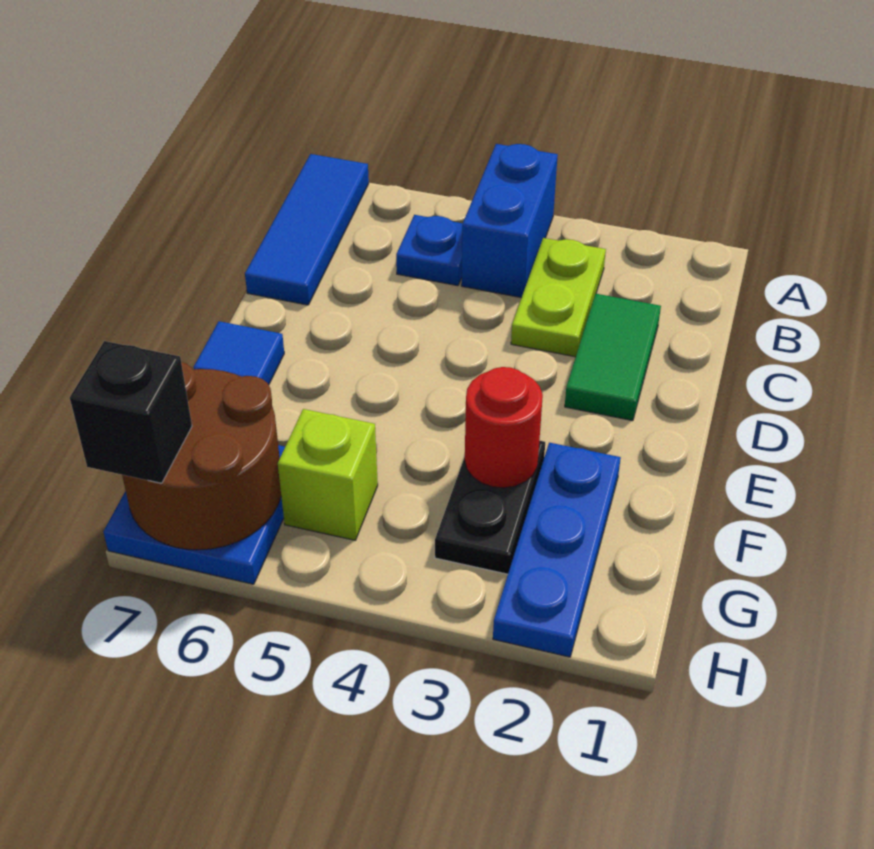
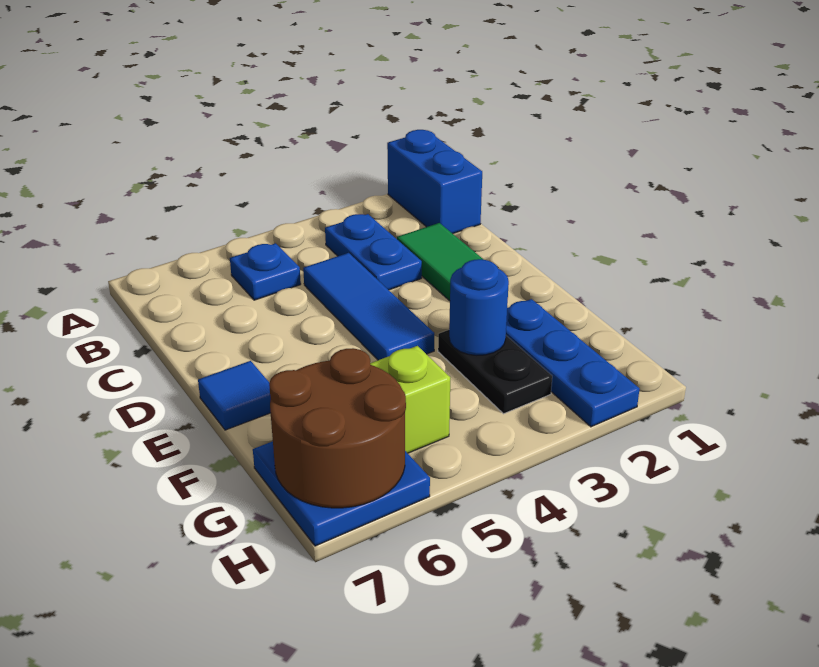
blue 1x2 brick [461,144,558,298] -> blue 1x2 brick moved to [387,130,482,234]
blue 1x3 tile [245,154,369,305] -> blue 1x3 tile moved to [303,253,434,360]
lime 1x2 plate [511,238,606,357] -> blue 1x2 plate [325,214,422,290]
red 1x1 round brick [465,367,543,488] -> blue 1x1 round brick [449,259,509,356]
black 1x1 brick [70,341,192,483] -> none

